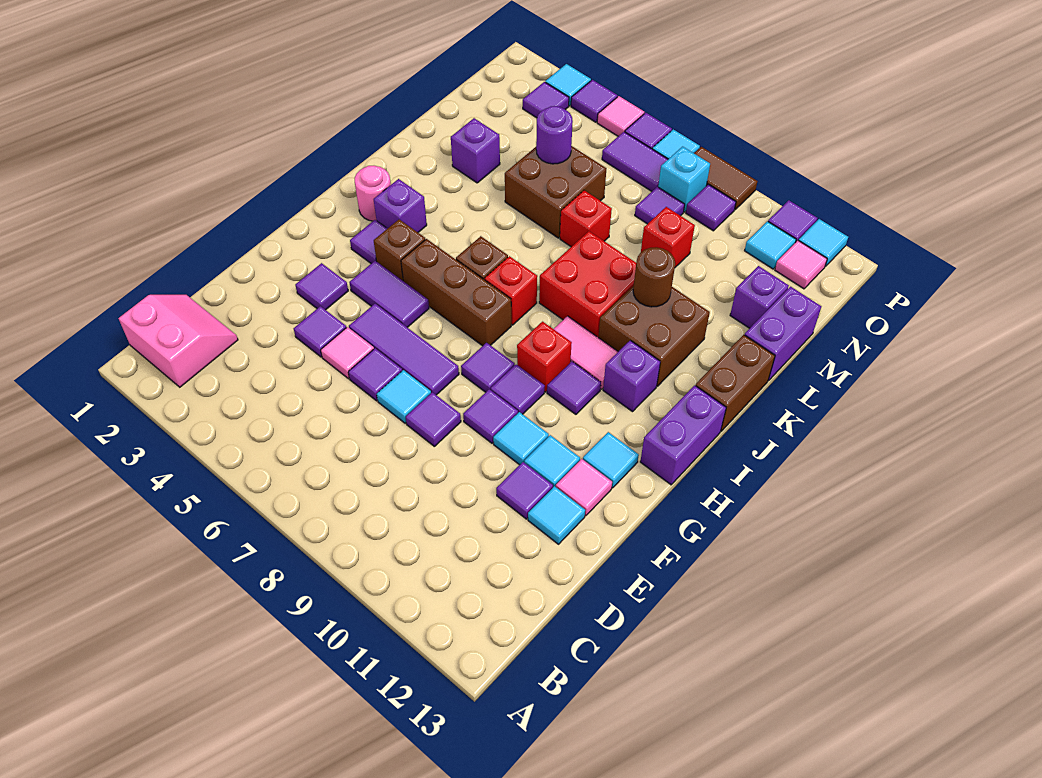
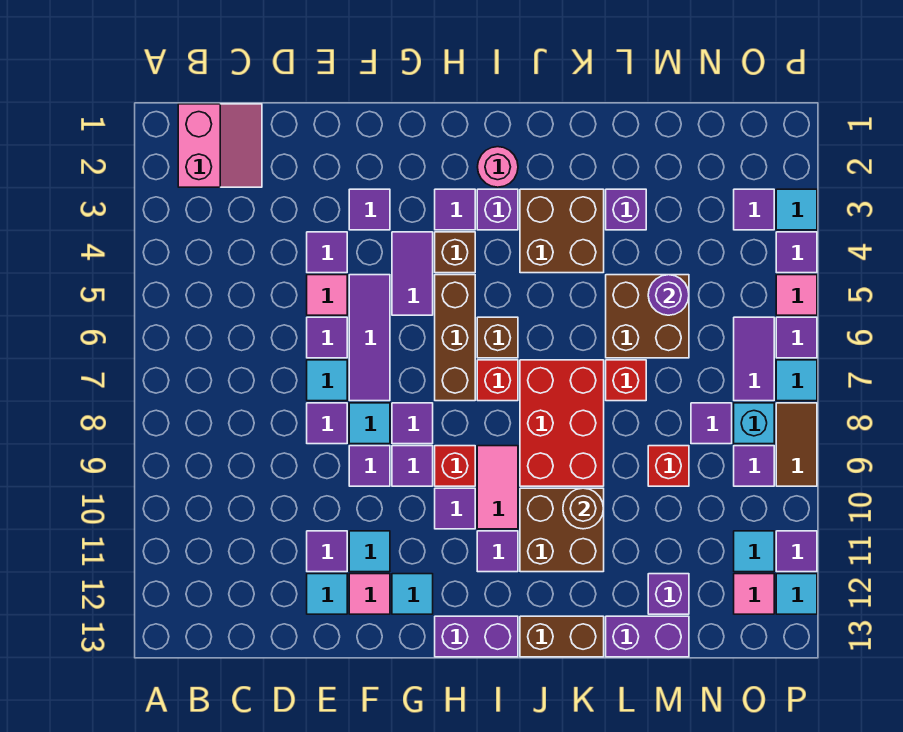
cyan 1x1 tile [493,412,549,465] -> cyan 1x1 tile moved to [349,403,390,444]
purple 1x1 brick [603,341,660,412] -> purple 1x1 tile [477,531,518,572]
none -> brown 2x2 brick [520,189,604,273]
red 2x2 brick [539,231,636,337] -> red 2x3 brick [520,360,604,486]

